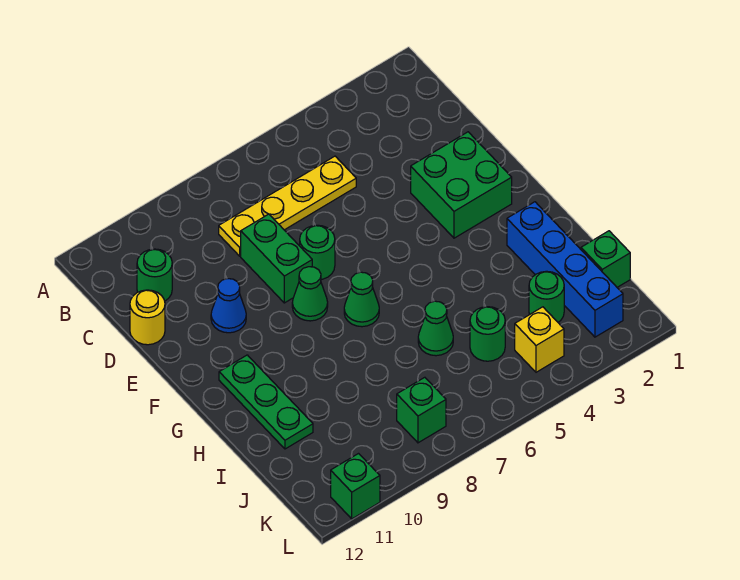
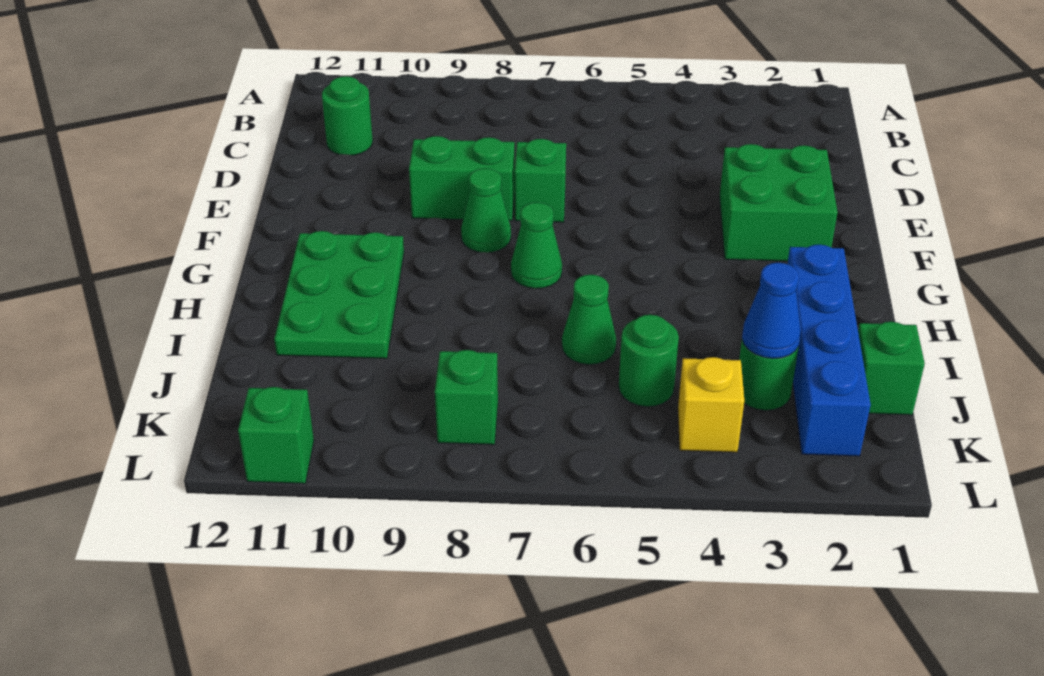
yellow 1x4 plate [219,156,356,256] -> none
green 1x2 brick [241,214,312,303] -> green 1x2 brick turned to [409,136,515,221]
yellow 1x1 round brick [130,290,165,345] -> none
green 1x1 round brick [300,225,335,279] -> green 1x1 brick [515,139,566,222]
blue 1x1 cone [211,279,246,333] -> blue 1x1 cone moved to [742,263,801,359]
green 1x3 plate [219,355,313,449] -> green 2x3 plate [274,231,404,359]

